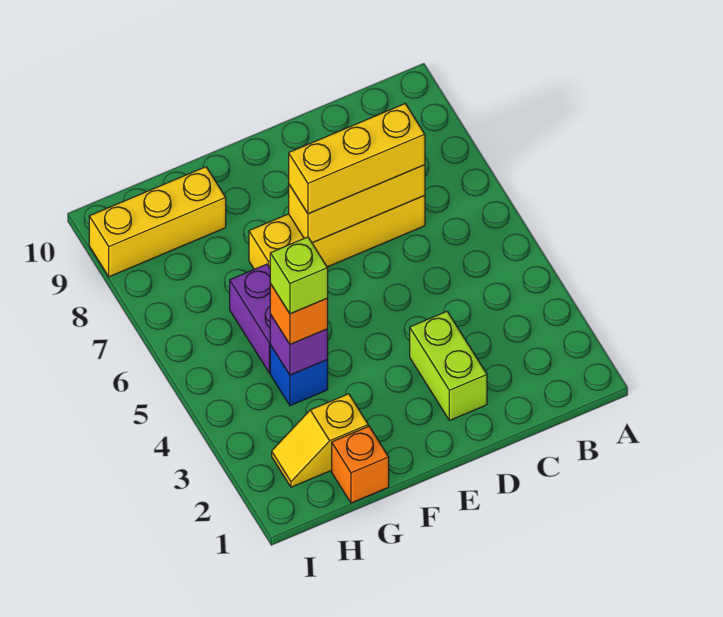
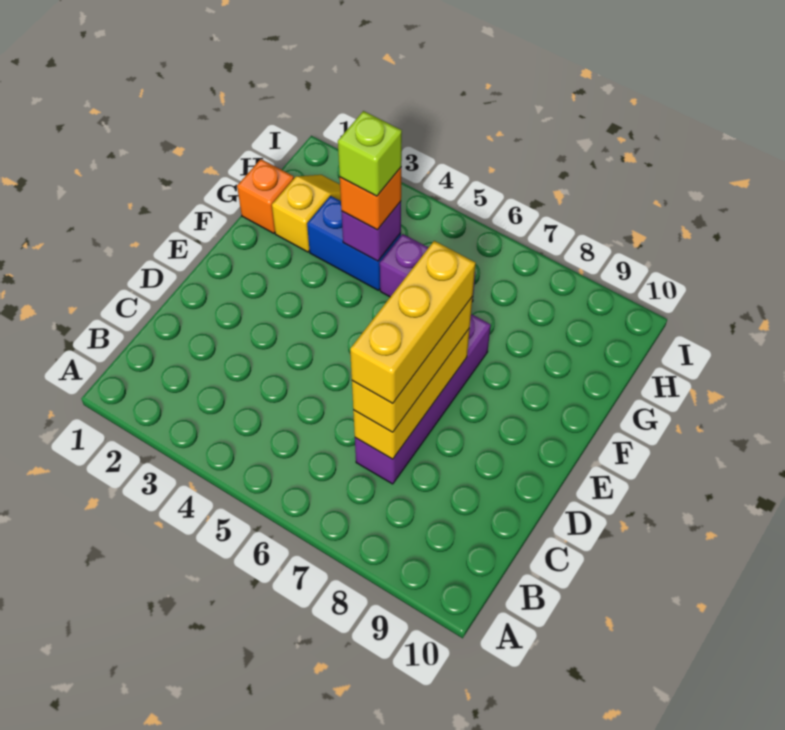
yellow 1x4 brick [249,196,425,269] -> purple 1x4 brick [355,314,491,484]
lime 1x2 brick [410,311,487,421] -> none
blue 1x1 brick [270,345,328,406] -> blue 1x2 brick [307,196,401,290]
yellow 1x3 brick [89,167,226,277] -> yellow 1x3 brick moved to [350,241,476,403]

